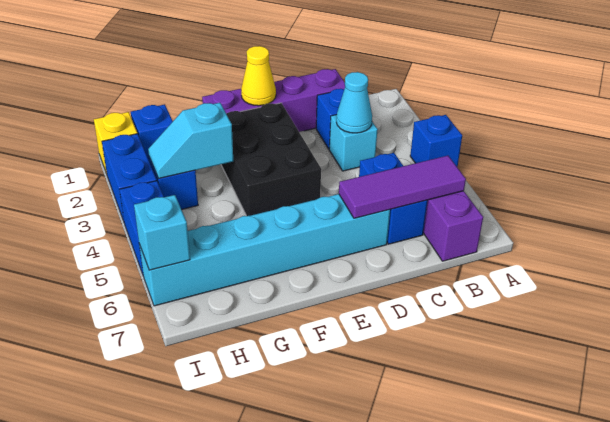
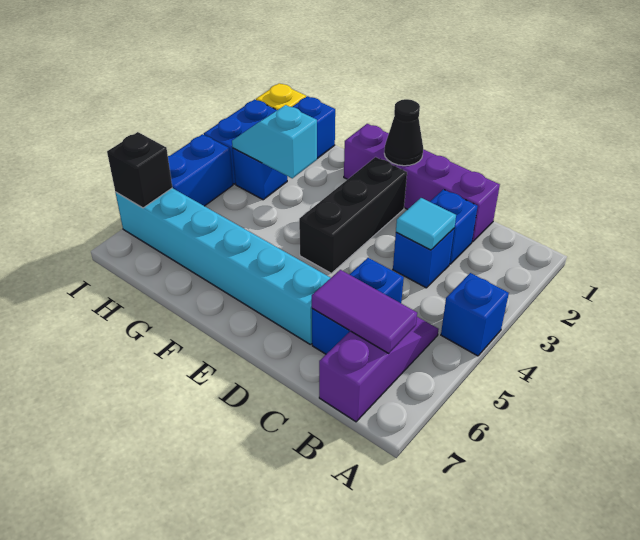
purple 1x3 tile [339,156,466,218] -> purple 1x2 tile [312,270,417,353]
cyan 1x1 brick [329,115,378,171] -> blue 1x1 brick [393,229,454,288]
cyan 1x1 cone [336,72,372,133] -> cyan 1x1 tile [396,198,456,250]
yellow 1x1 cone [241,46,276,106] -> black 1x1 cone [384,99,423,166]
black 2x3 brick [221,103,321,216] -> black 1x3 brick [299,157,407,273]
cyan 1x1 brick [134,195,190,270] -> black 1x1 brick [107,132,172,208]

